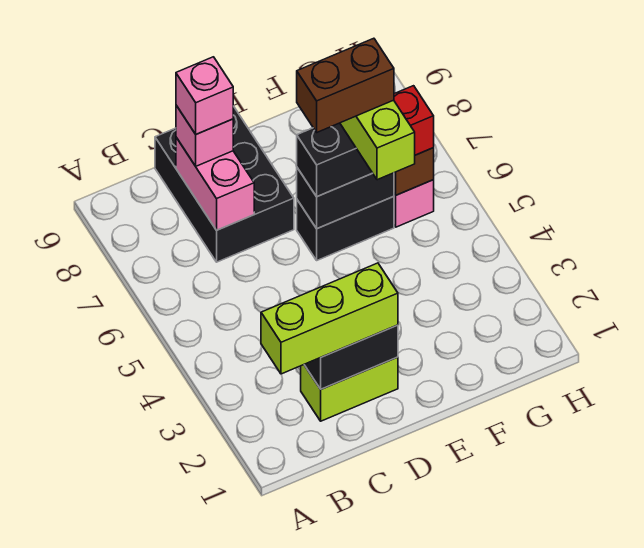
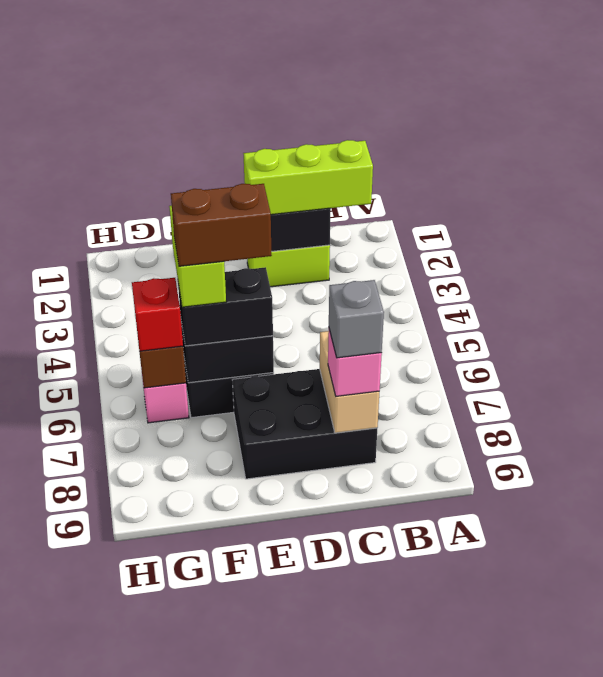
black 2x3 brick [155,106,294,262] -> black 2x3 brick turned to [233,369,377,479]
pink 1x2 brick [176,137,254,230] -> tan 1x2 brick [320,331,379,433]
pink 1x1 brick [176,57,233,134] -> grey 1x1 brick [329,280,384,358]

